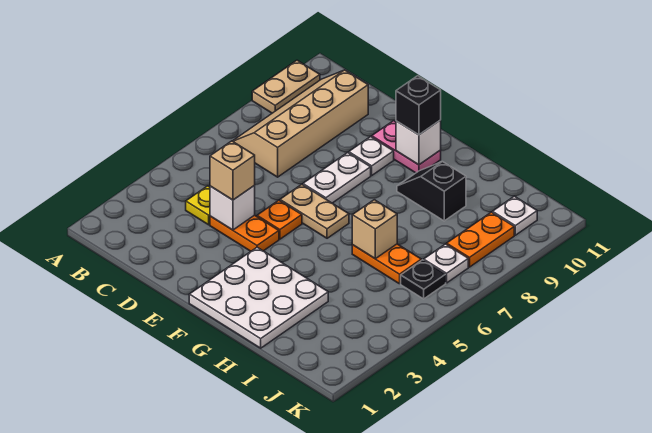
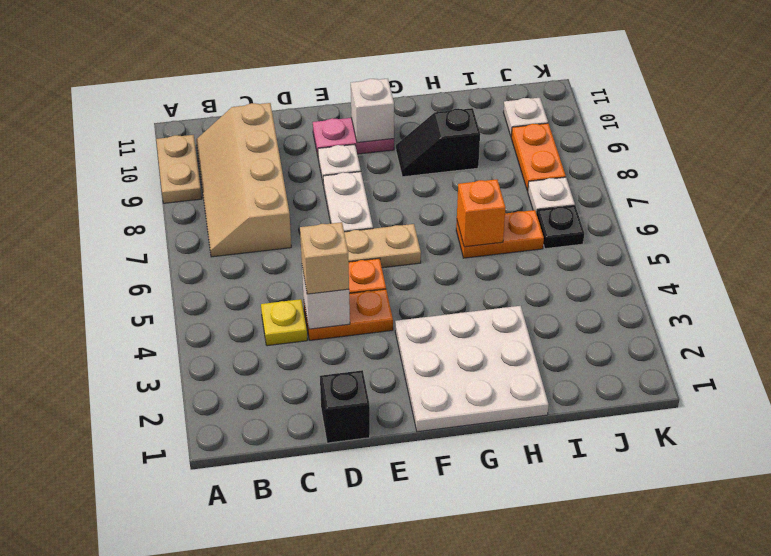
black 1x1 brick [396,76,441,135] -> black 1x1 brick moved to [320,370,370,443]
tan 1x1 brick [352,200,397,259] -> orange 1x1 brick [457,179,506,247]

